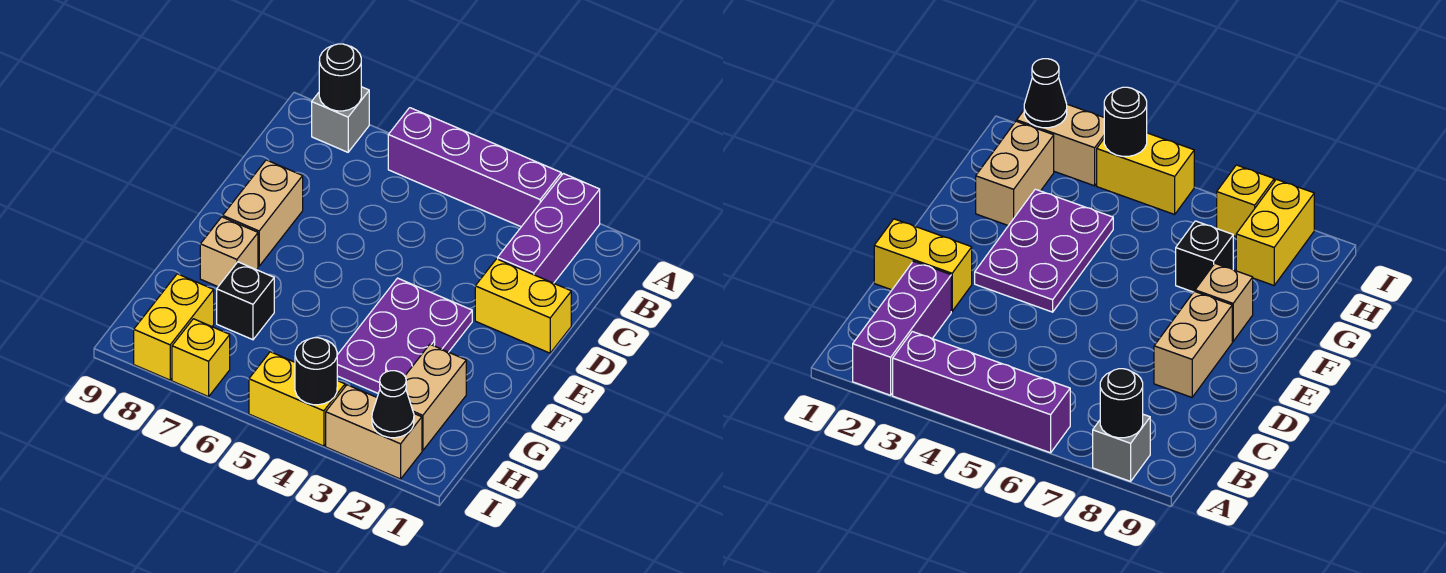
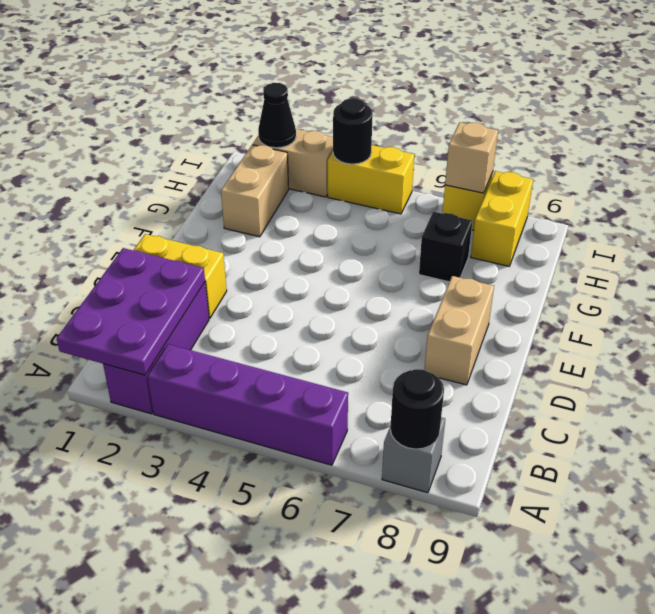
purple 2x3 plate [337,278,472,394] -> purple 2x3 plate moved to [57,248,205,375]
tan 1x1 brick [200,217,258,287] -> tan 1x1 brick moved to [445,122,498,193]

